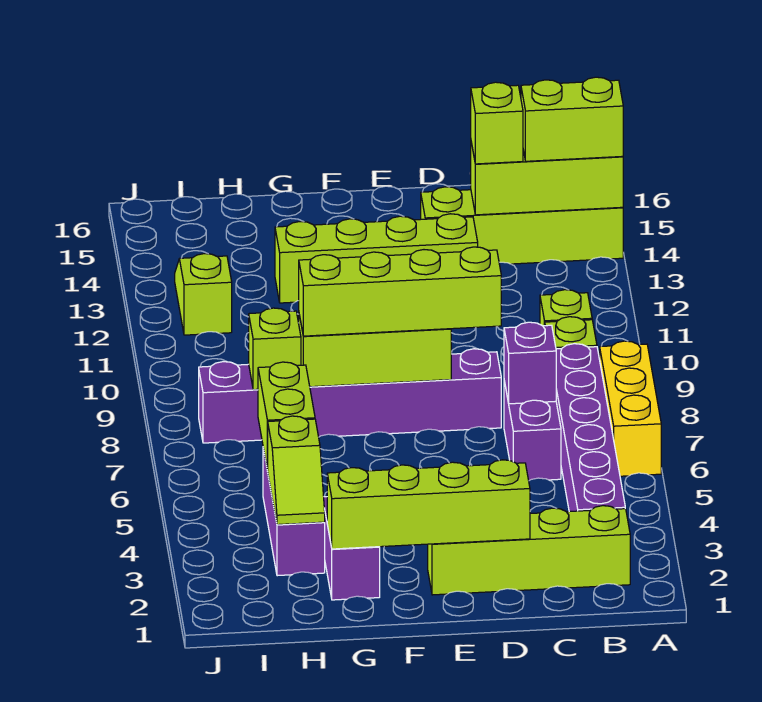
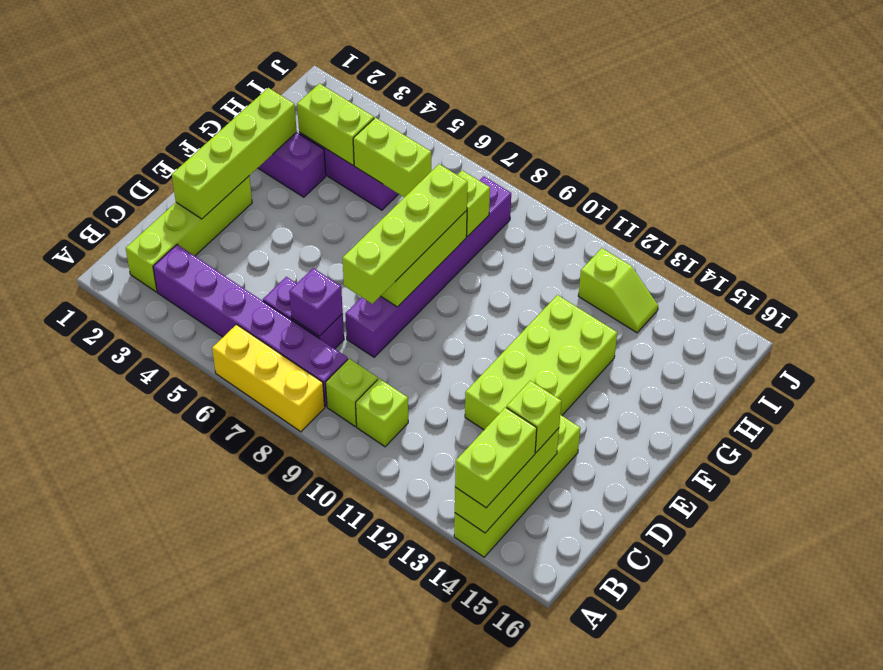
lime 1x4 brick [275,214,478,303] -> lime 2x4 brick [465,295,617,430]
lime 1x2 slope [267,416,325,525] -> lime 1x2 brick [297,84,374,165]

